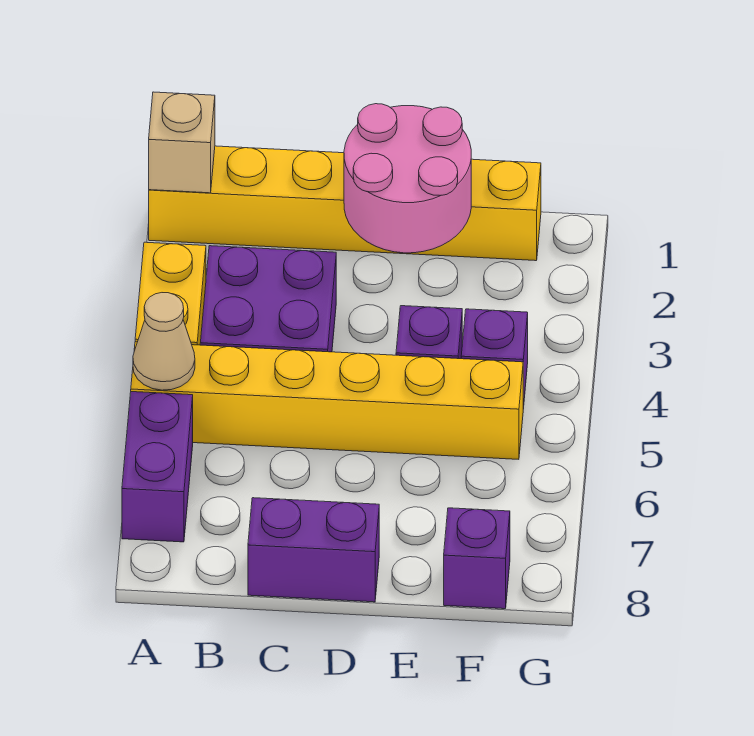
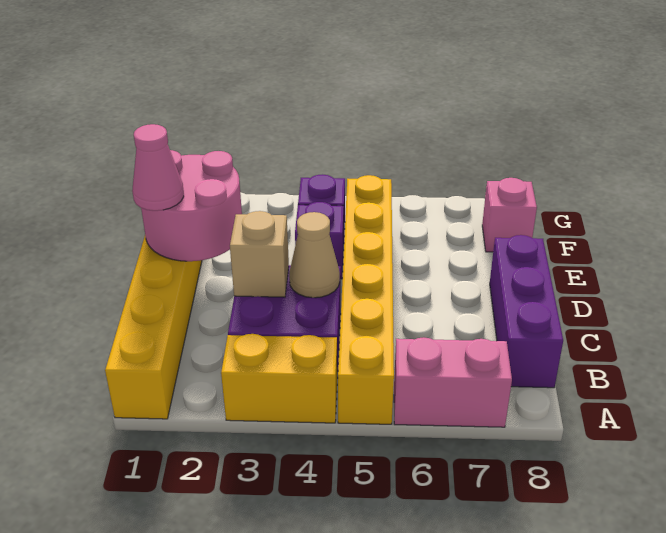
tan 1x1 brick [149,92,215,193] -> tan 1x1 brick moved to [230,211,289,297]
tan 1x1 cone [133,293,195,390] -> tan 1x1 cone moved to [289,212,340,298]
purple 1x2 brick [122,392,193,542] -> pink 1x2 brick [394,337,512,427]
purple 1x2 brick [248,498,379,602] -> purple 1x3 brick [490,235,563,388]
none -> pink 1x1 cone [132,124,184,211]
purple 1x1 brick [444,508,510,609] -> pink 1x1 brick [482,178,537,252]

